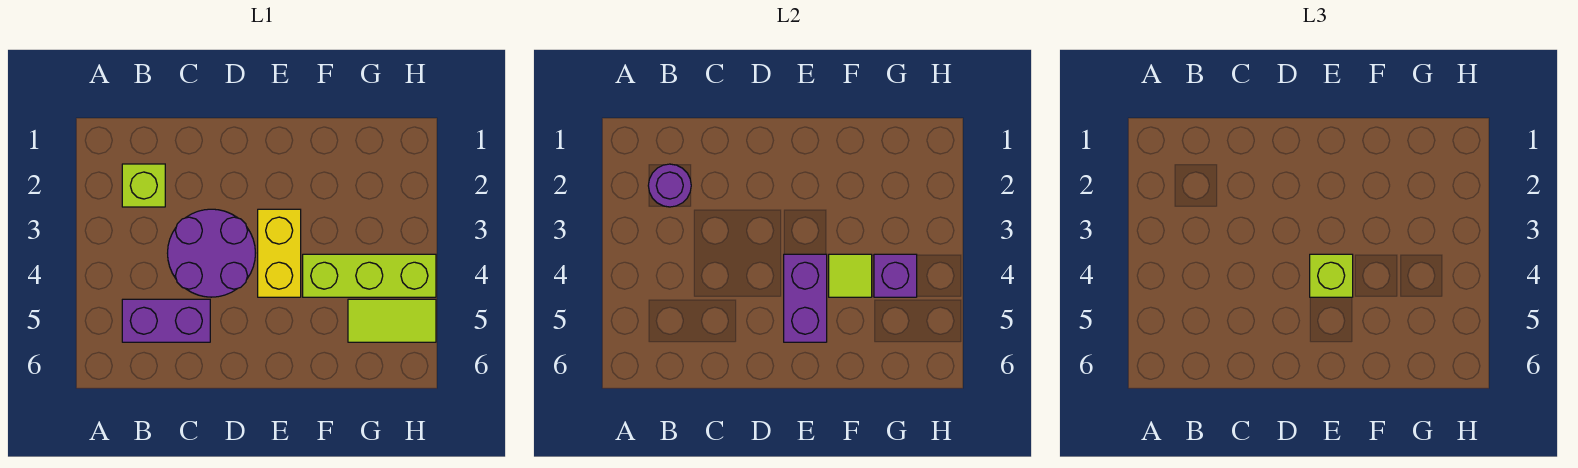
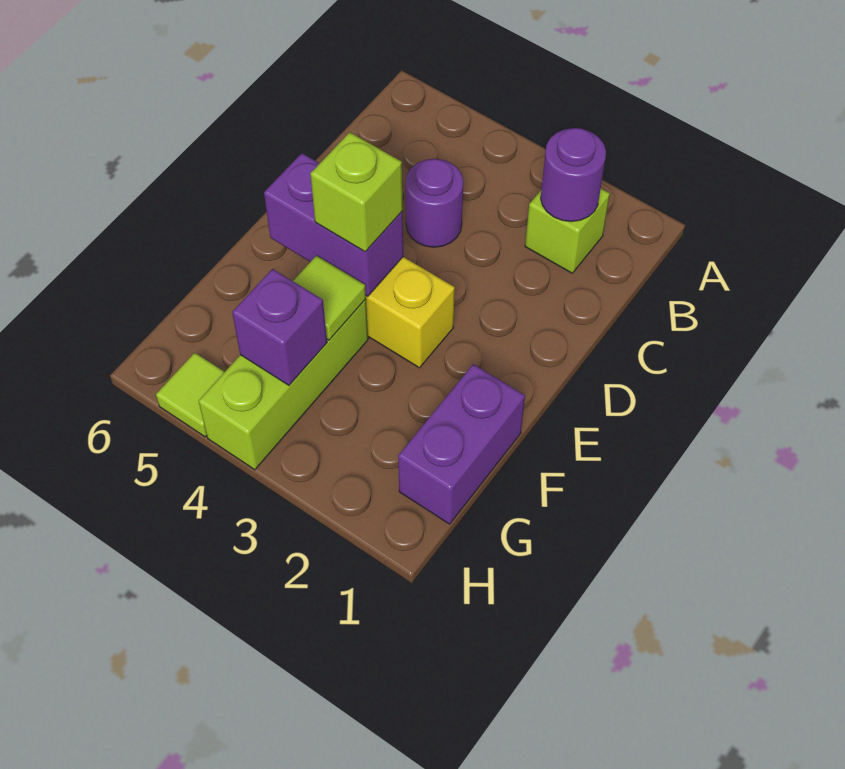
purple 1x2 brick [122,299,210,342] -> purple 1x2 brick moved to [398,364,525,524]
purple 2x2 round brick [168,209,255,297] -> purple 1x1 round brick [406,159,463,247]
lime 1x2 tile [348,299,436,342] -> lime 1x1 tile [156,353,224,437]

